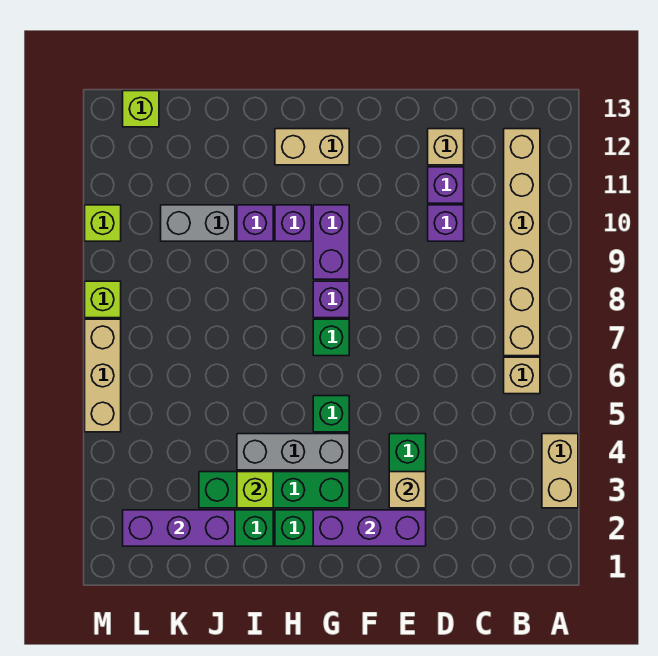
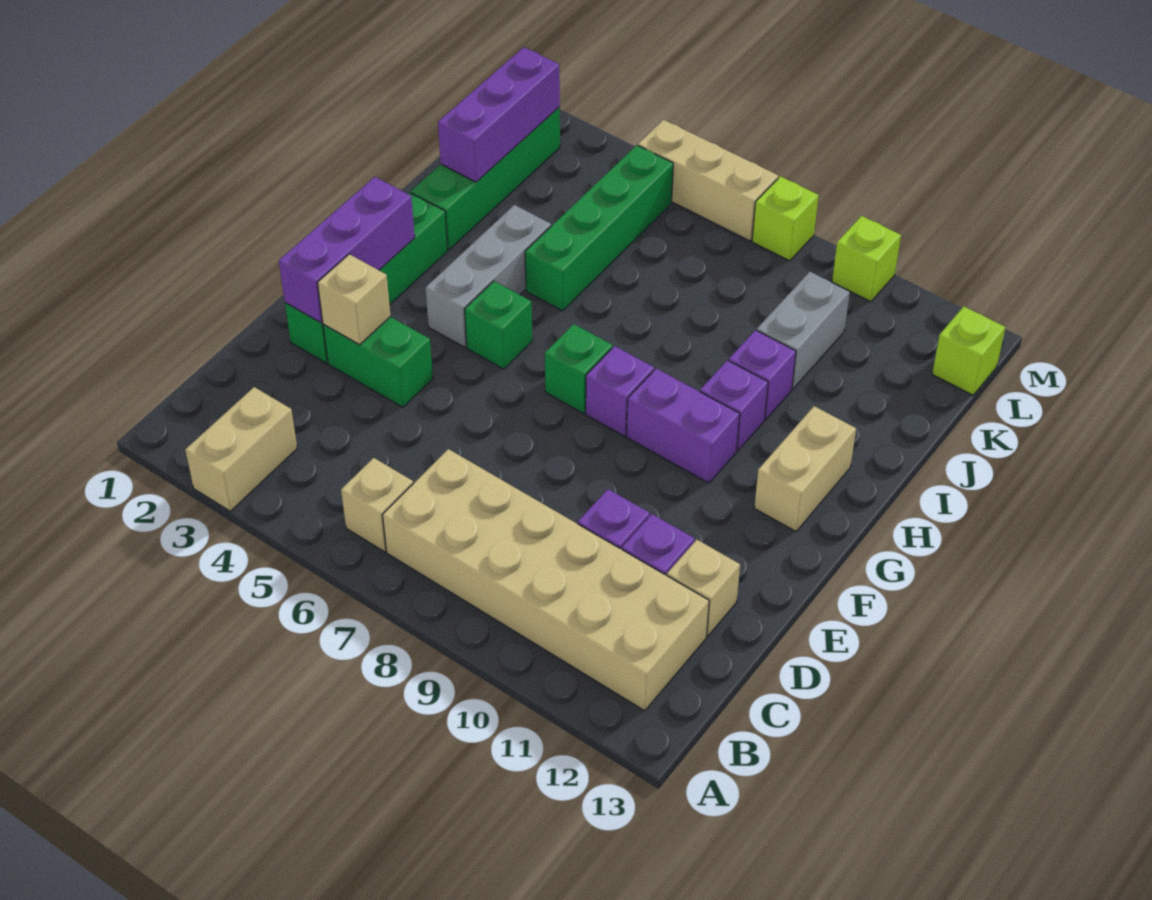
tan 1x2 brick [542,434,578,508] -> tan 1x2 brick turned to [185,387,297,511]
tan 1x6 brick [504,129,540,356] -> tan 2x6 brick [383,449,709,711]
green 1x4 brick [199,472,349,508] -> green 1x4 brick moved to [525,145,673,311]
lime 1x1 brick [237,472,273,508] -> none

